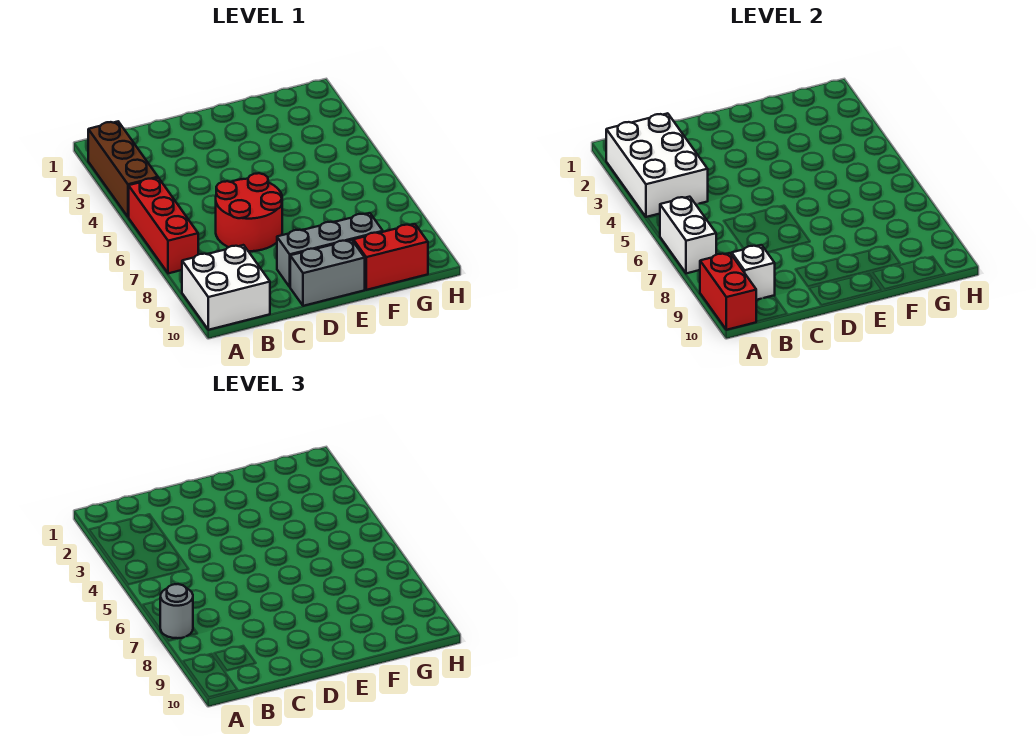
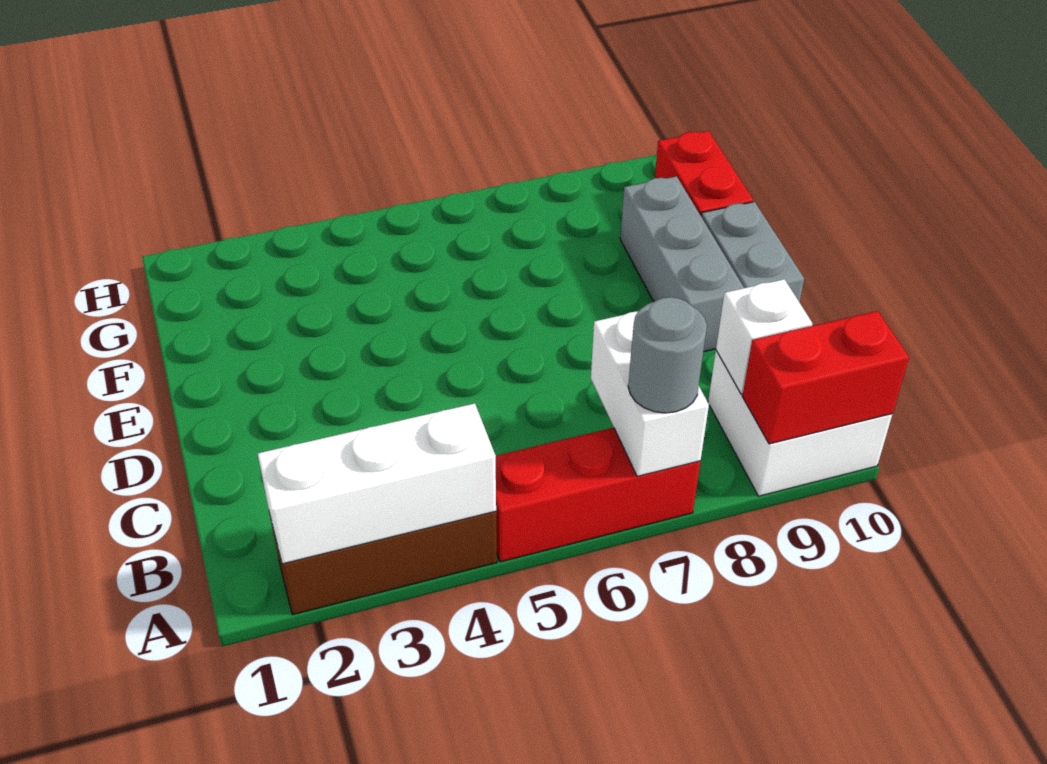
white 2x3 brick [606,113,708,217] -> white 1x3 brick [258,404,496,564]
white 1x2 brick [660,197,716,273] -> white 1x2 brick turned to [591,311,709,476]
red 2x2 round brick [216,173,282,251] -> none

